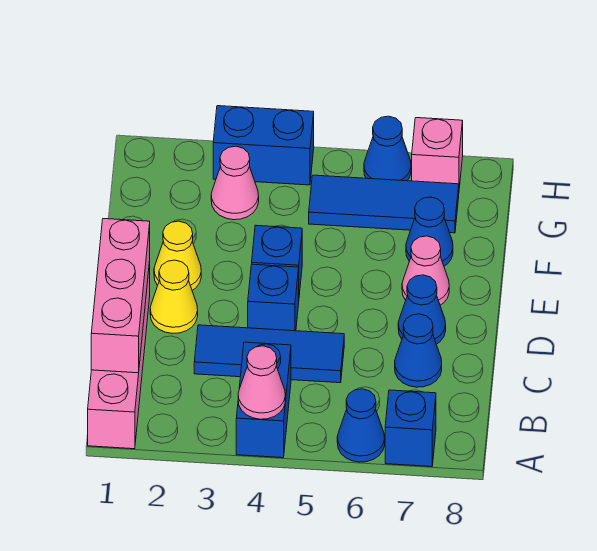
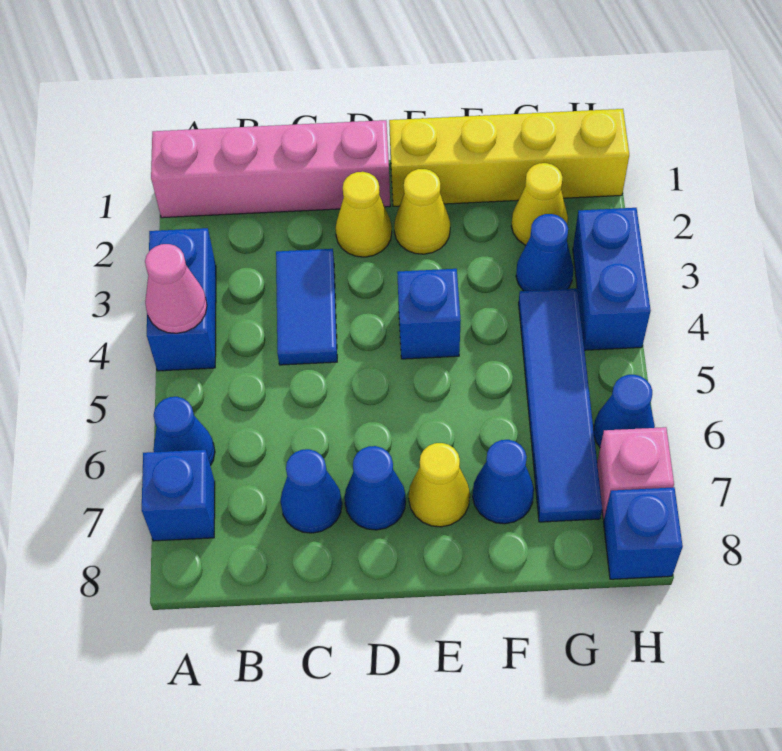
blue 1x2 brick [236,342,291,458] -> blue 1x2 brick turned to [147,228,216,371]
pink 1x3 brick [91,219,150,373] -> none
blue 1x3 tile [194,325,344,383] -> blue 1x2 tile [276,249,337,365]
blue 1x1 brick [248,264,299,331] -> blue 1x1 brick moved to [604,487,683,579]
none -> yellow 1x4 brick [389,109,629,206]
pink 1x1 cone [402,236,449,305] -> yellow 1x1 cone [409,443,470,527]
none -> yellow 1x1 cone [511,163,568,245]
pink 1x1 cone [211,146,259,220] -> blue 1x1 cone [516,214,574,291]
blue 1x3 tile [309,175,459,233] -> blue 1x4 tile [519,288,602,522]

